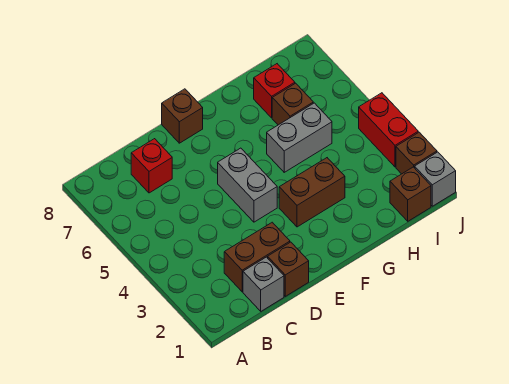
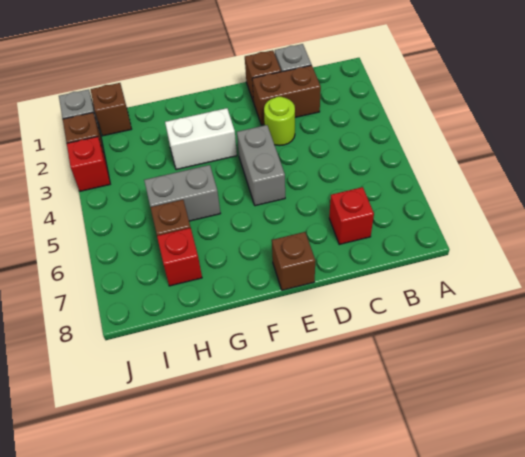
none -> lime 1x1 round brick [264,97,295,146]
brown 1x2 brick [279,158,345,227] -> white 1x2 brick [165,108,237,170]
red 1x2 brick [359,93,418,167] -> red 1x1 brick [67,137,110,191]

